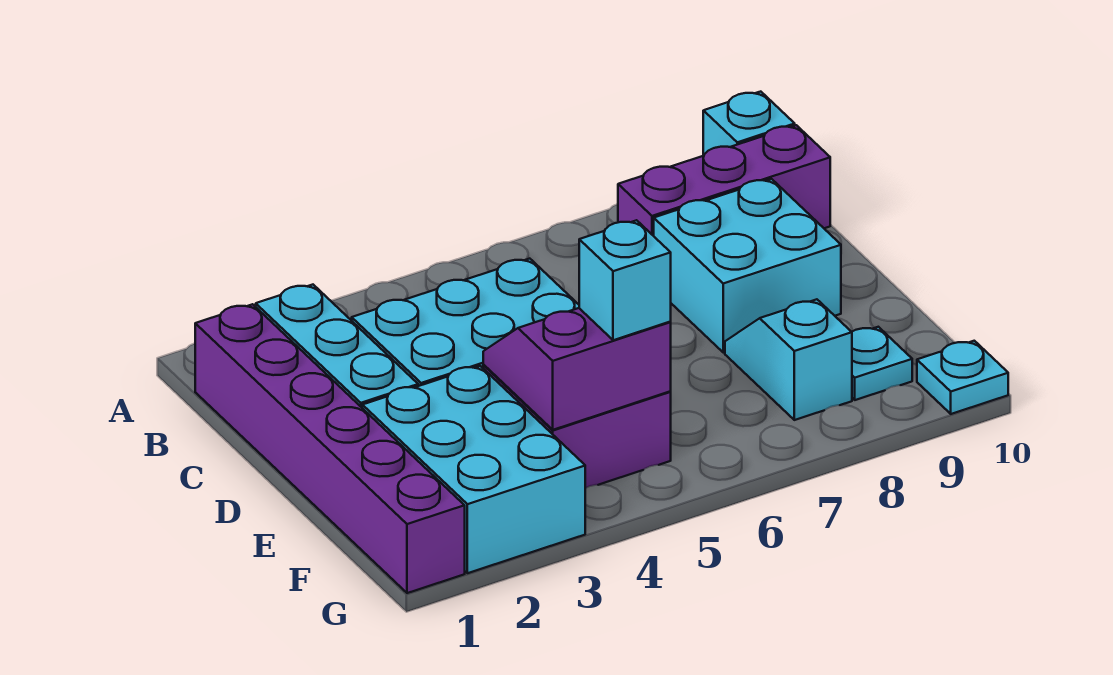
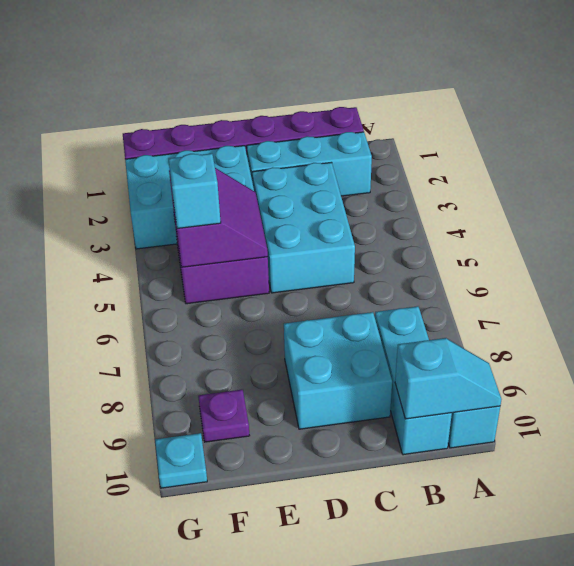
purple 1x3 brick [618,125,830,236] -> cyan 1x3 brick [375,306,452,455]
cyan 1x2 slope [725,299,852,420] -> cyan 1x2 slope moved to [395,338,502,419]
cyan 1x1 plate [852,327,912,400] -> purple 1x1 plate [198,390,250,442]

